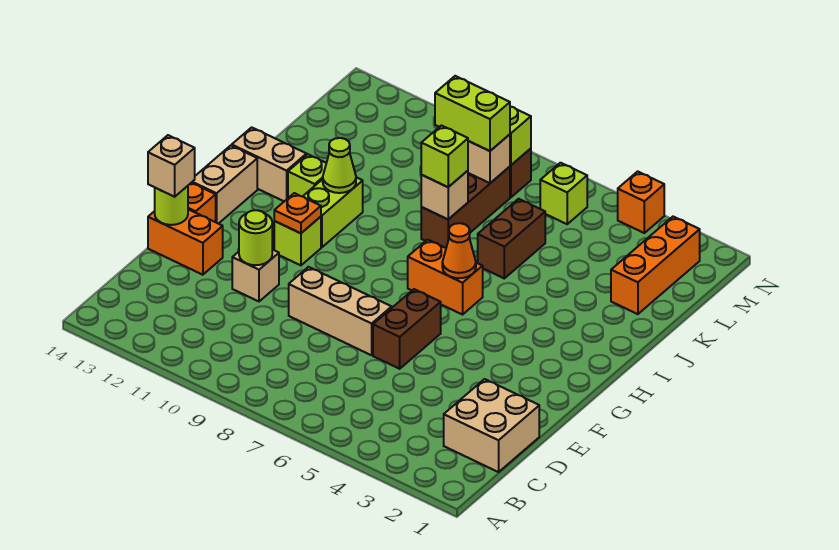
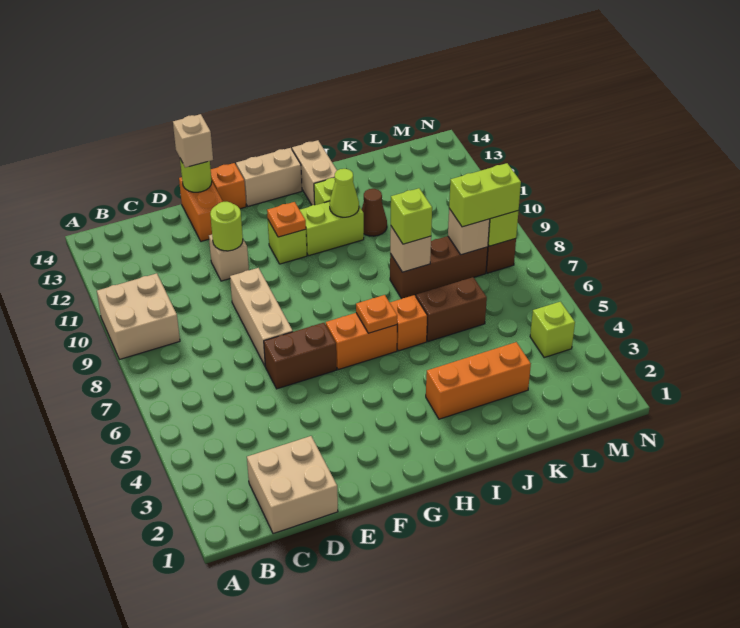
none -> tan 2x2 brick [97,273,180,359]
orange 1x2 brick [408,240,483,315] -> orange 1x2 brick turned to [326,313,397,370]
orange 1x1 cone [442,223,476,278] -> orange 1x1 plate [356,295,397,333]
none -> brown 1x1 cone [362,189,387,236]
orange 1x3 brick [611,217,700,314] -> orange 1x3 brick moved to [426,342,531,419]
lime 1x2 brick [435,76,510,151] -> lime 1x2 brick turned to [449,163,521,227]
lime 1x1 brick [540,163,587,224] -> lime 1x1 brick moved to [530,302,575,358]
orange 1x1 brick [618,171,664,233] -> orange 1x1 brick moved to [390,295,427,351]

